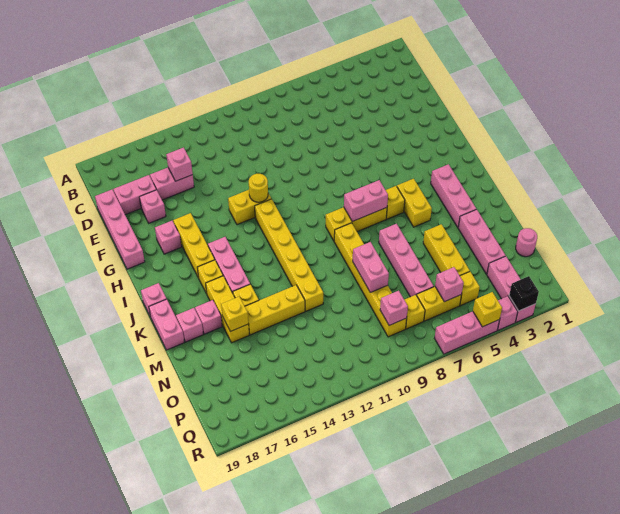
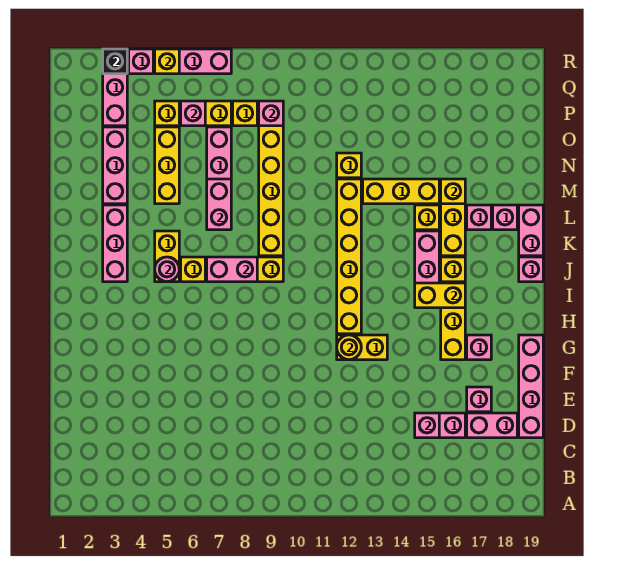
none -> yellow 1x2 brick [415,283,465,308]
pink 1x2 brick [353,242,389,293] -> pink 1x2 brick moved to [207,179,231,230]
none -> yellow 1x1 brick [337,153,361,178]
pink 1x1 round brick [516,228,537,257] -> pink 1x1 round brick moved to [155,257,179,282]

